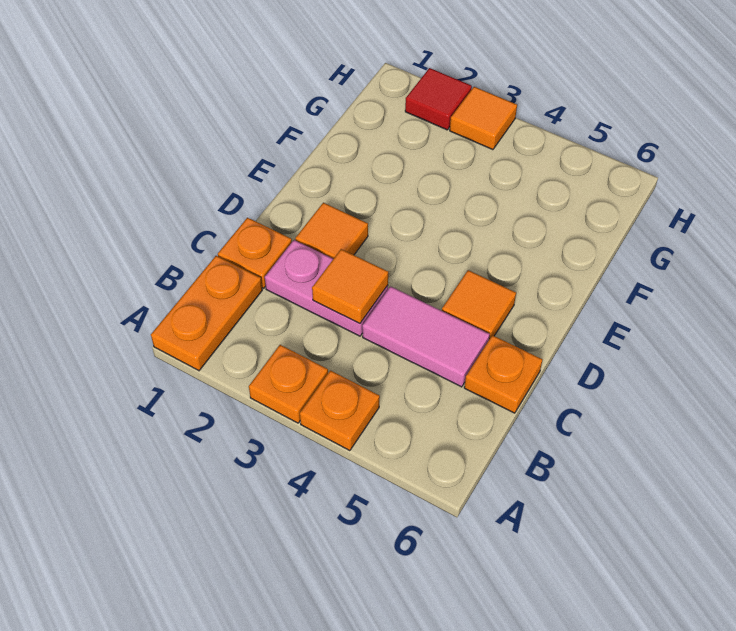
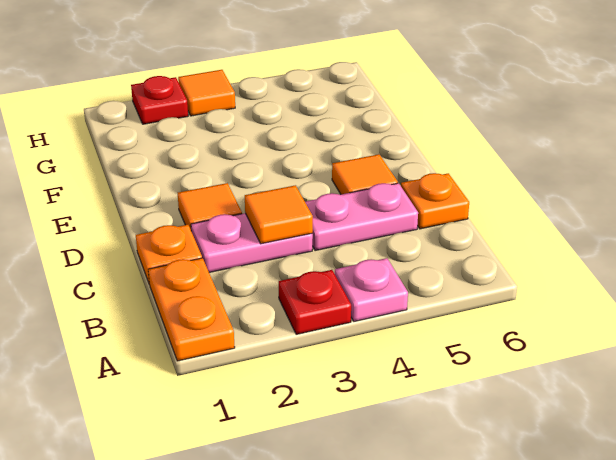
orange 1x1 plate [249,345,328,423] -> red 1x1 plate [279,270,351,334]
orange 1x1 plate [300,370,380,451] -> pink 1x1 plate [335,258,408,322]
pink 1x2 tile [362,286,490,387] -> pink 1x2 plate [305,183,418,251]
red 1x1 tile [405,68,472,130] -> red 1x1 plate [131,76,188,124]

